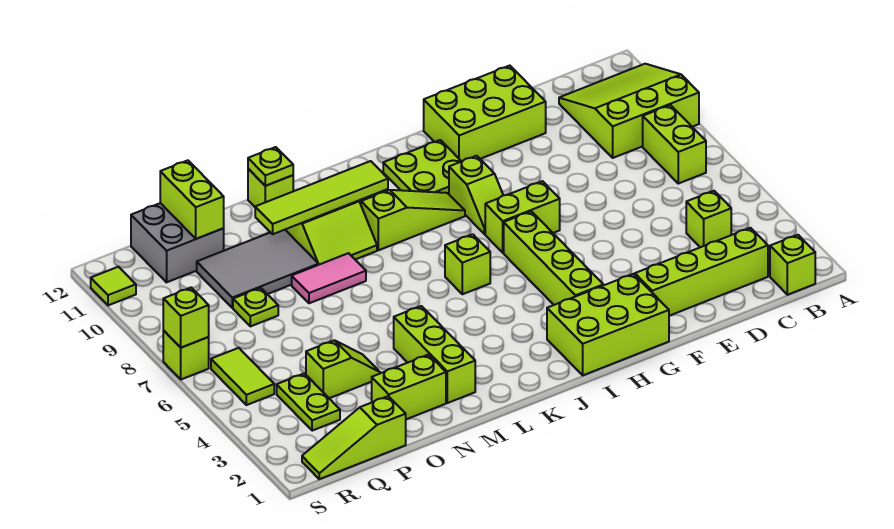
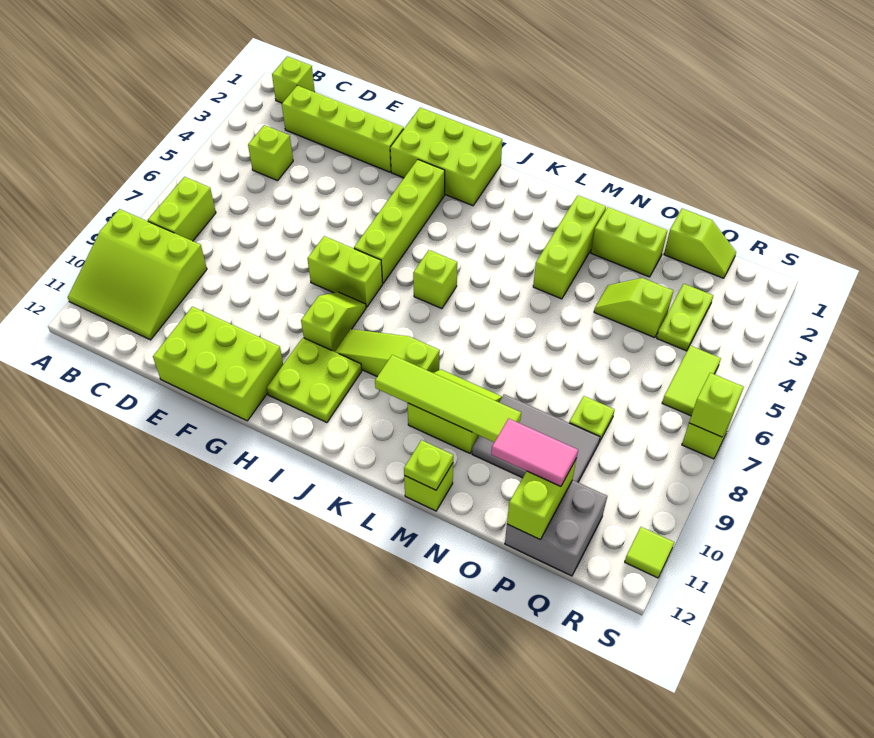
pink 1x2 tile [292,253,366,303] -> pink 1x2 tile moved to [491,419,578,486]
lime 1x3 slope [302,396,406,479] -> lime 1x2 slope [664,209,736,278]

